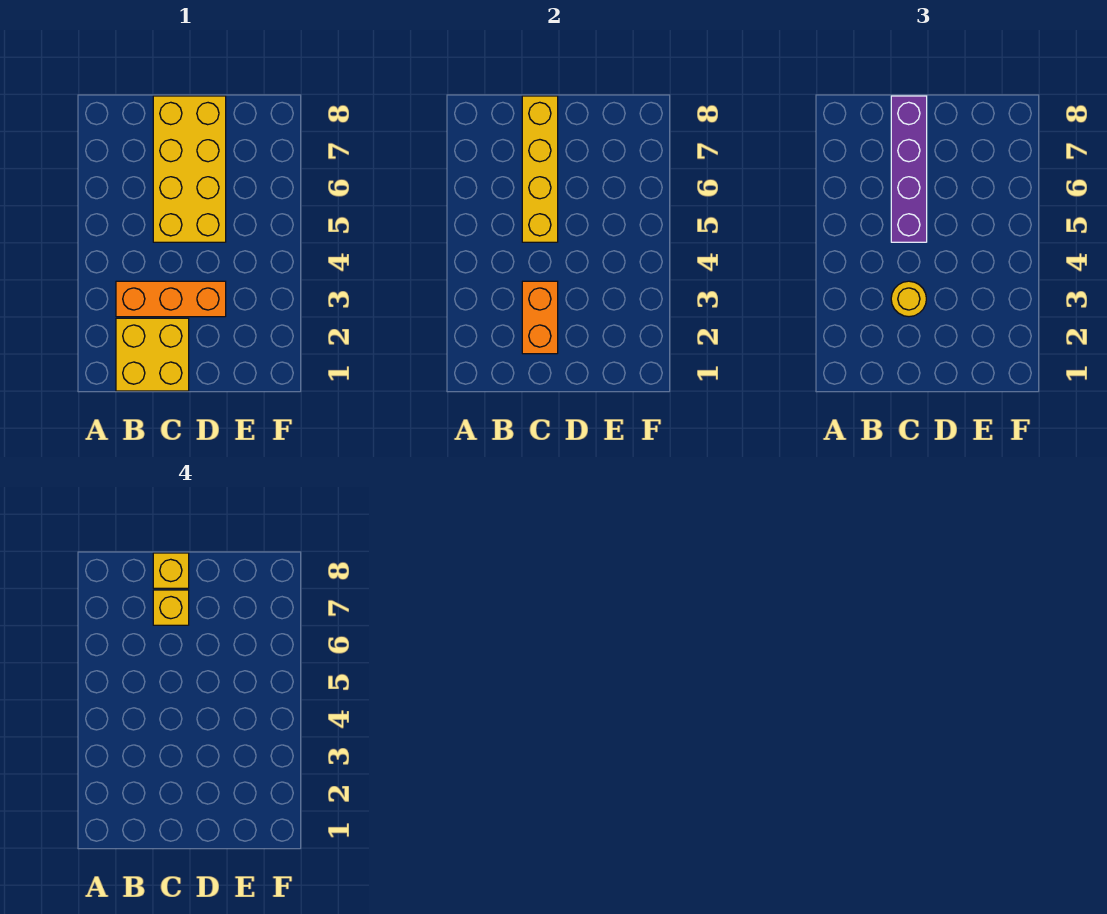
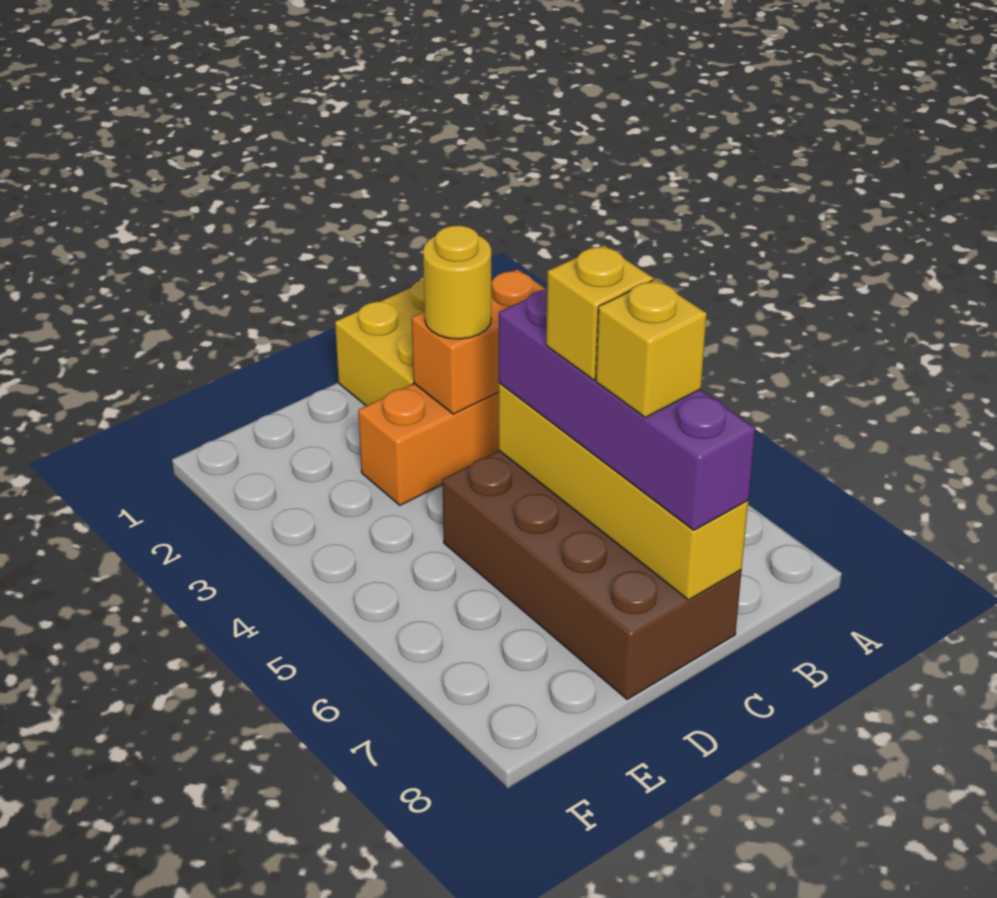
orange 1x2 brick [522,281,558,354] -> orange 1x2 brick turned to [412,269,547,414]
yellow 2x4 brick [153,96,226,242] -> brown 2x4 brick [442,451,742,699]
yellow 1x1 brick [153,553,189,588] -> yellow 1x1 brick moved to [546,245,653,380]

